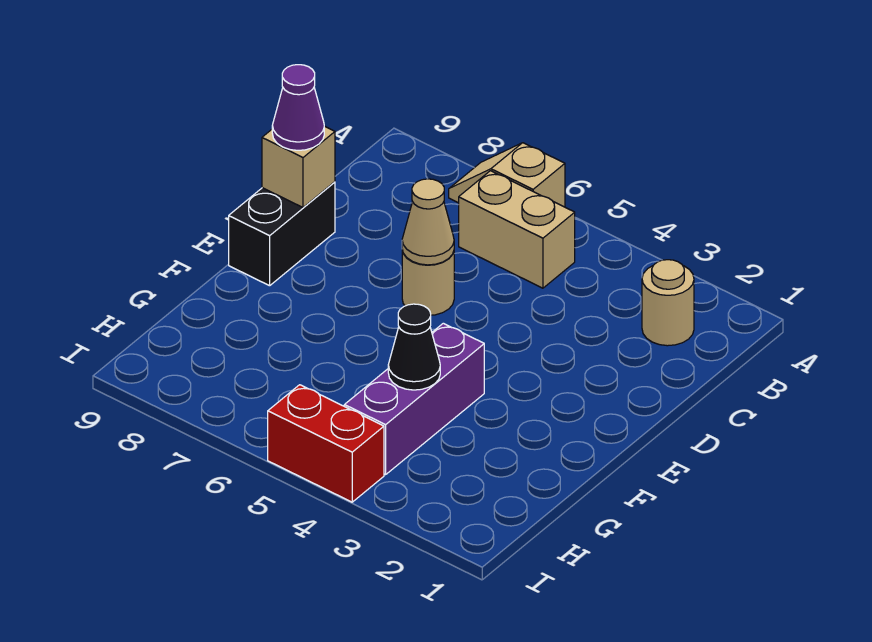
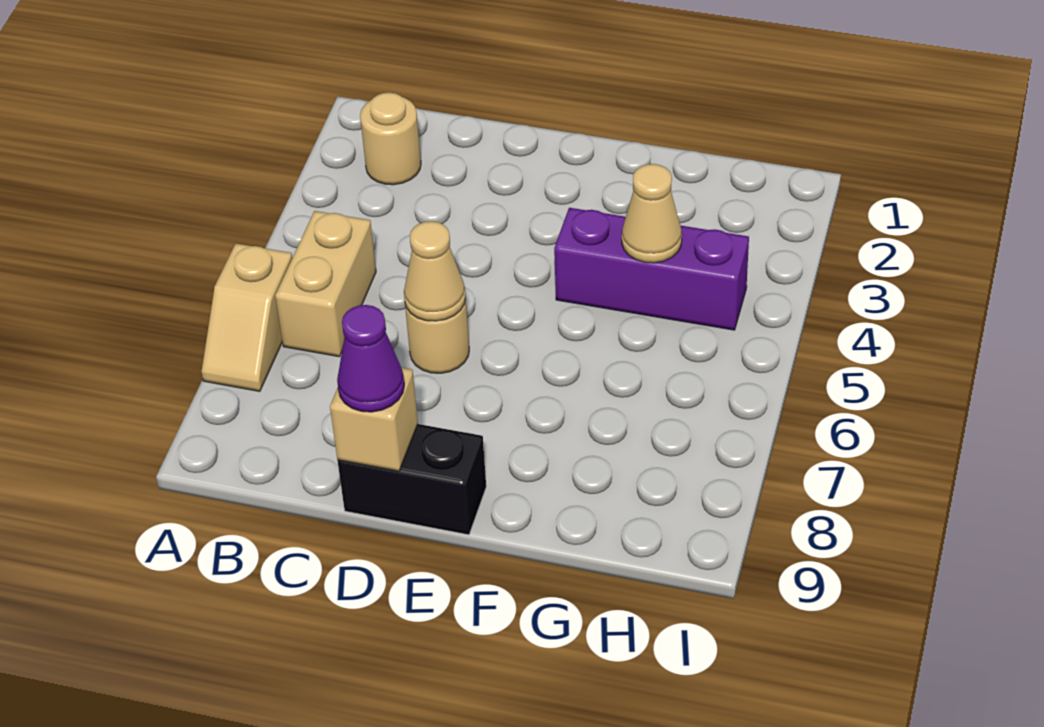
black 1x1 cone [388,304,440,390] -> tan 1x1 cone [622,164,682,263]
red 1x2 brick [268,385,384,502] -> none

